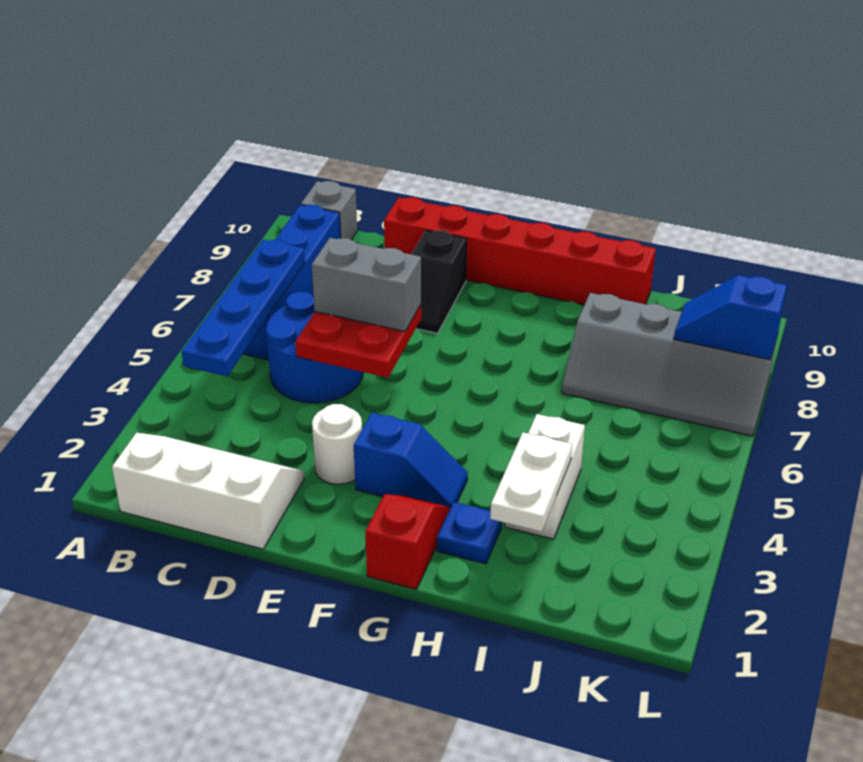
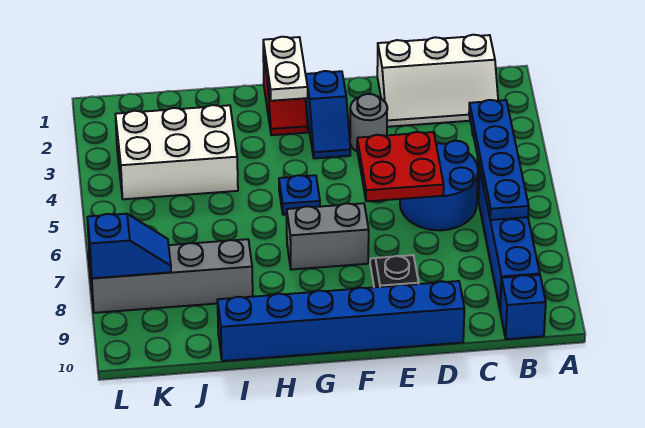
grey 1x1 brick [301,181,357,240] -> blue 1x1 brick [500,275,546,339]
grey 1x2 brick [312,238,421,331] -> grey 1x2 brick moved to [287,203,369,270]
red 1x6 brick [384,197,656,305] -> blue 1x6 brick [217,281,464,361]
white 1x1 round brick [312,404,362,484] -> grey 1x1 round brick [350,94,387,151]
blue 1x2 slope [354,413,468,507] -> blue 1x2 slope turned to [306,71,350,158]
blue 1x1 plate [437,502,502,564] -> blue 1x1 plate moved to [279,175,320,215]
white 1x2 plate [490,433,572,532] -> white 1x2 plate moved to [263,37,308,101]
white 1x2 brick [505,414,585,539] -> white 2x3 brick [115,105,238,199]

